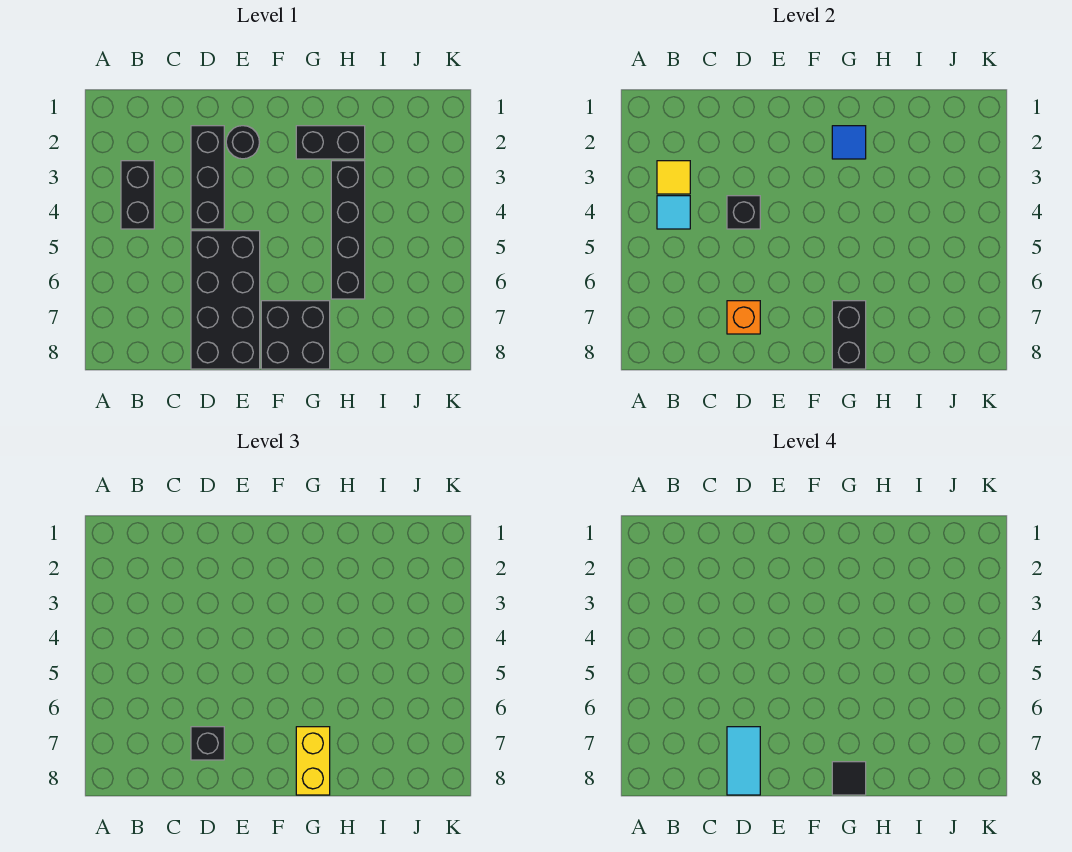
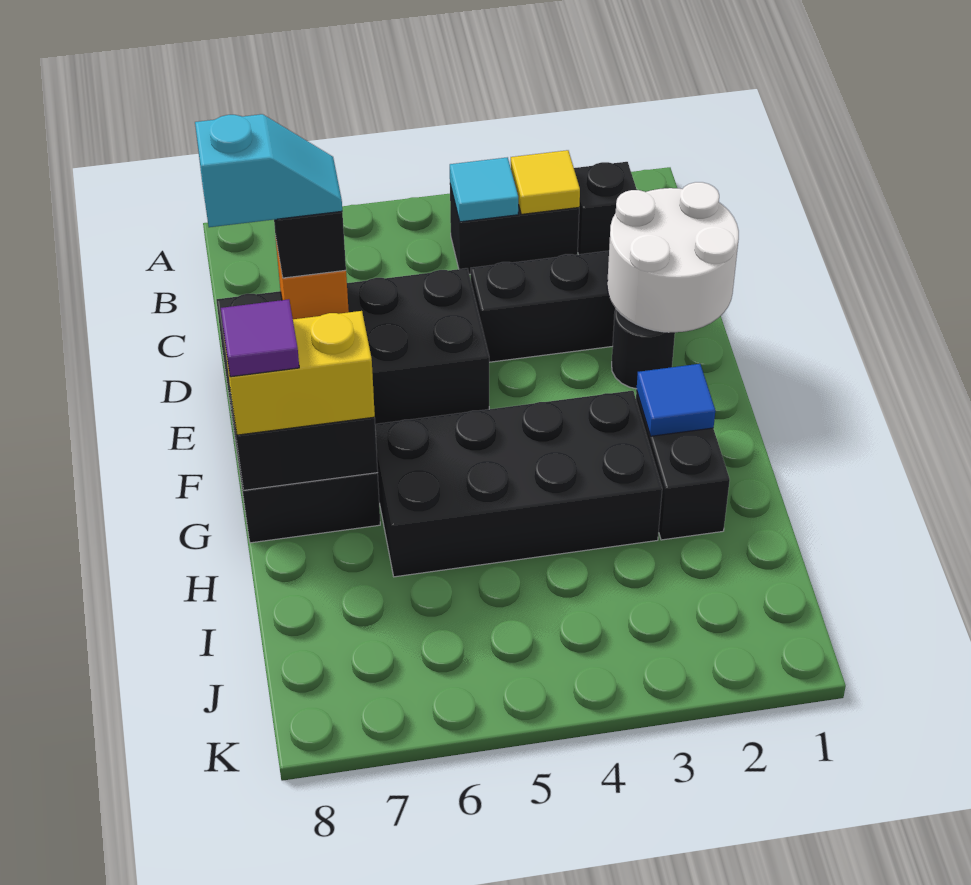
none -> white 2x2 round brick [607,182,739,332]
black 1x1 brick [727,196,760,229] -> black 1x1 brick moved to [574,162,637,254]
cyan 1x2 tile [727,727,760,795] -> cyan 1x2 slope [195,114,342,227]
black 1x1 tile [832,762,866,795] -> purple 1x1 tile [221,299,299,377]
black 1x4 brick [331,161,365,299] -> black 2x4 brick [375,391,662,577]

